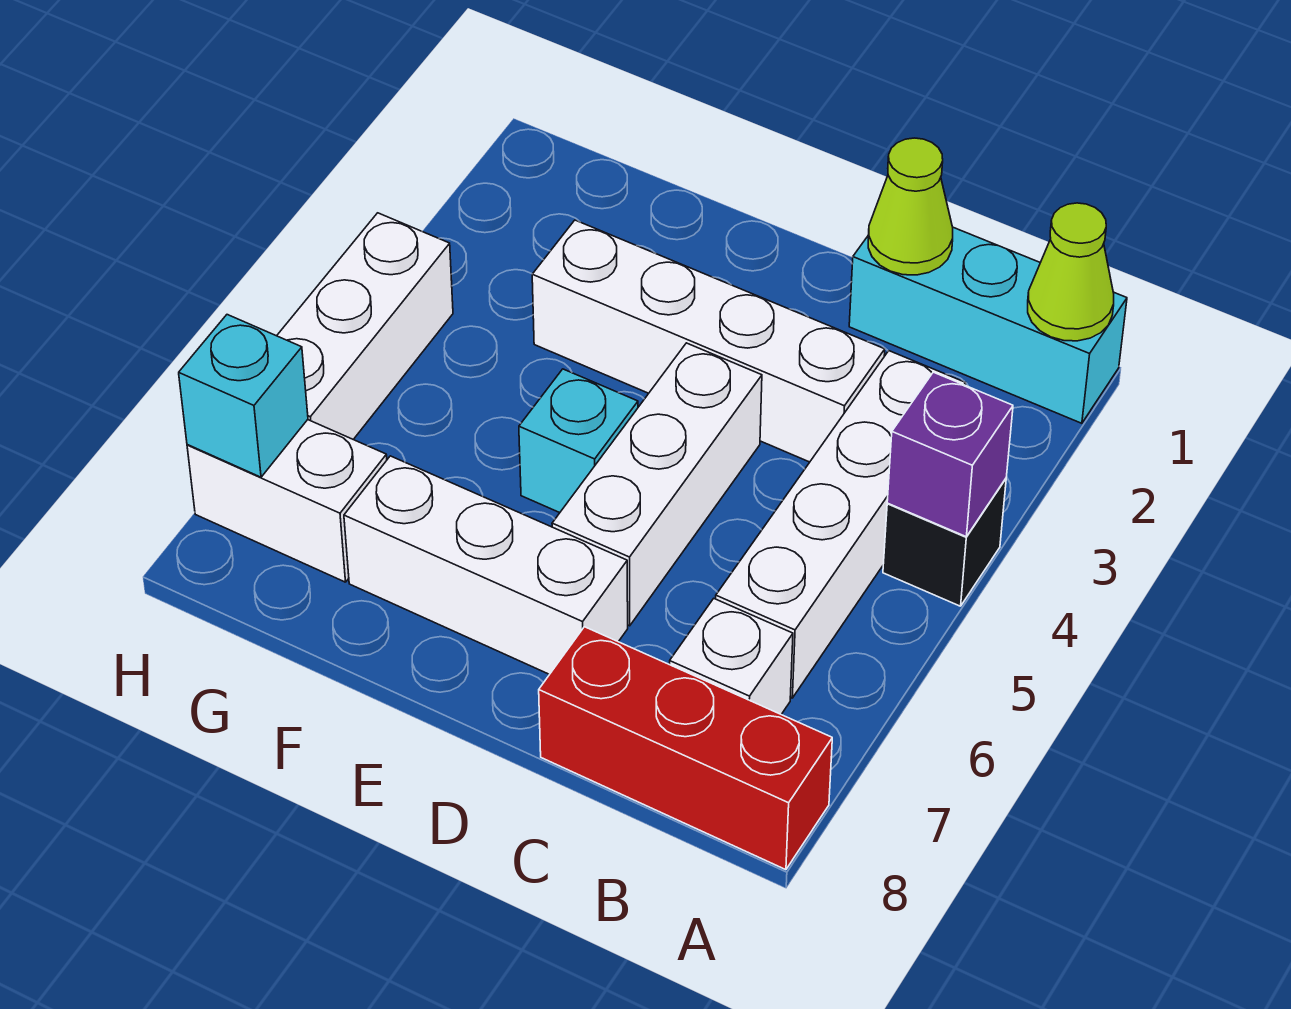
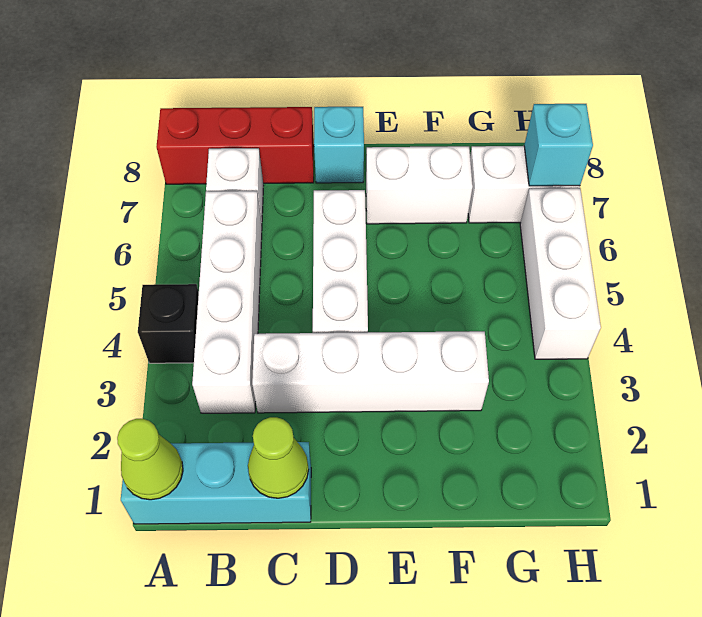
purple 1x1 brick [887,372,1013,537] -> none
white 1x3 brick [344,456,628,674] -> white 1x2 brick [366,146,473,224]
cyan 1x1 brick [519,369,638,513] -> cyan 1x1 brick moved to [314,107,364,183]

